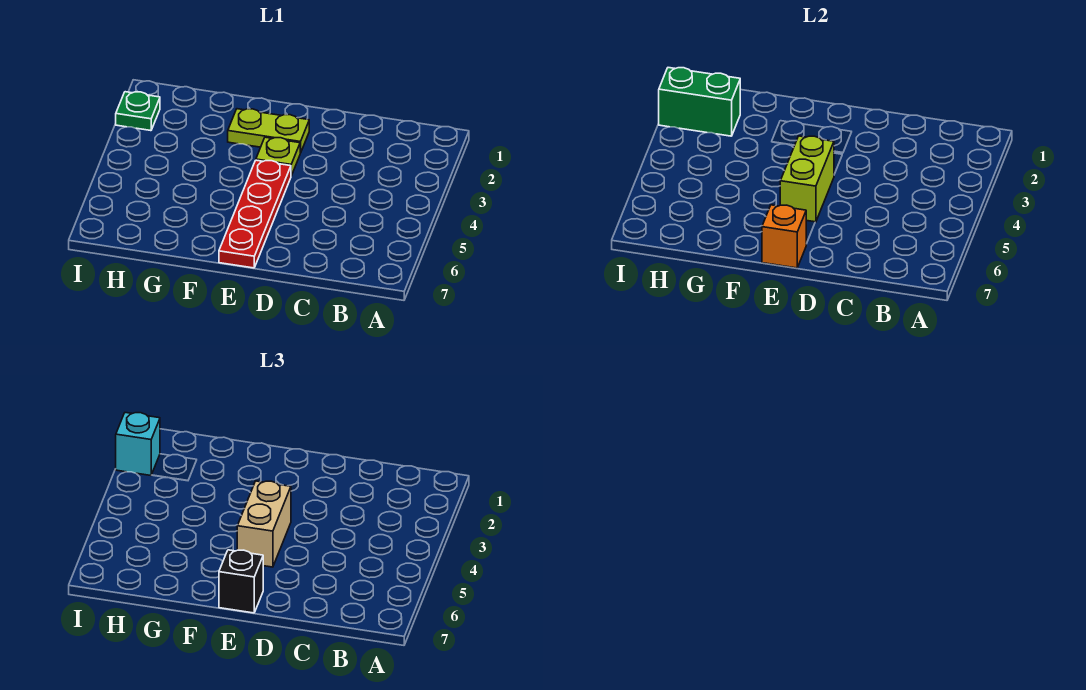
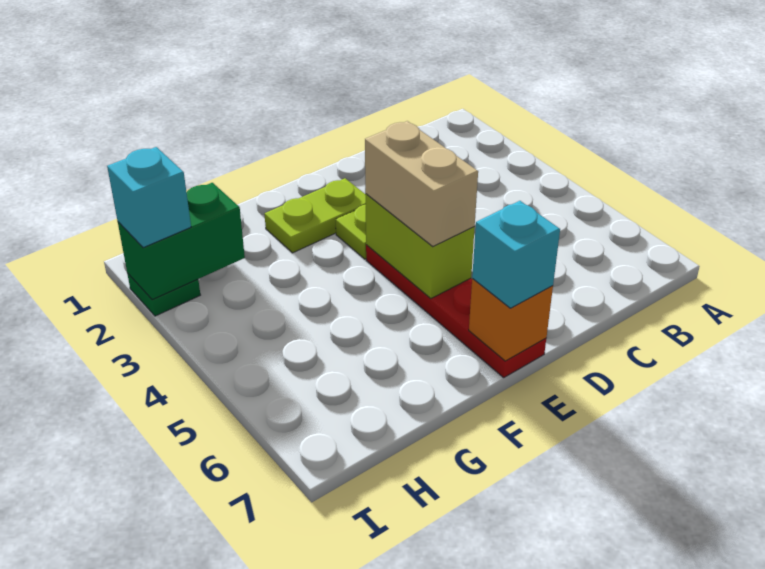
black 1x1 brick [219,550,263,613] -> cyan 1x1 brick [472,201,560,308]

